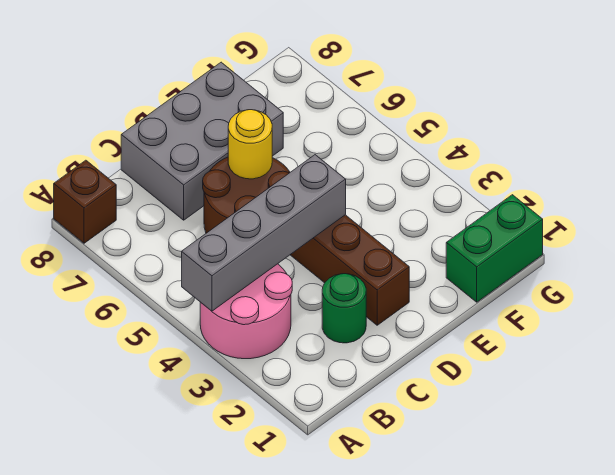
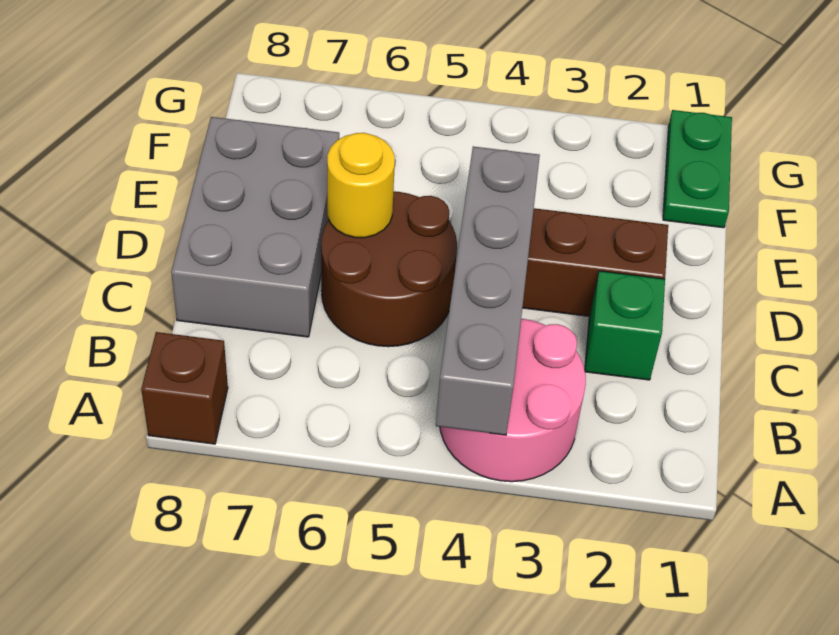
green 1x1 round brick [322,274,366,343] -> green 1x1 brick [585,271,665,380]
green 1x2 brick [446,195,543,302] -> green 1x2 plate [663,110,732,228]

